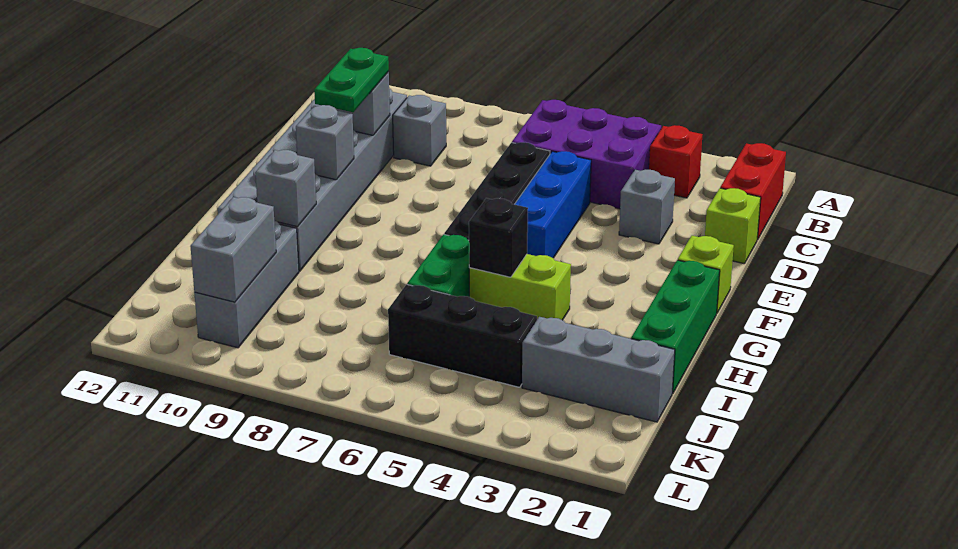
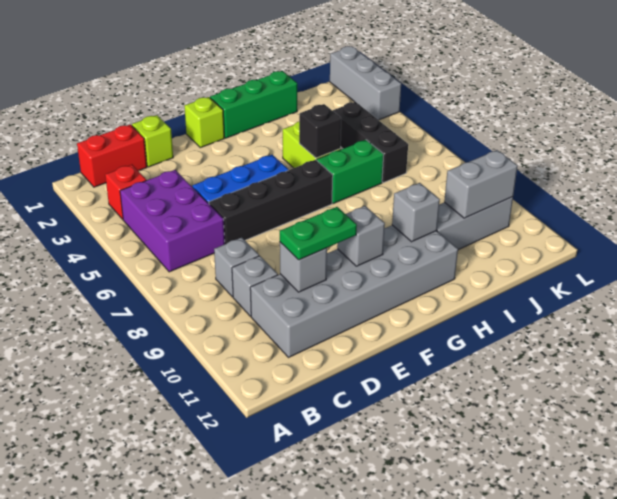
grey 1x1 brick [619,170,675,244] -> grey 1x1 brick moved to [214,237,259,297]
grey 1x3 brick [522,317,675,422] -> grey 1x3 brick moved to [330,46,401,120]

